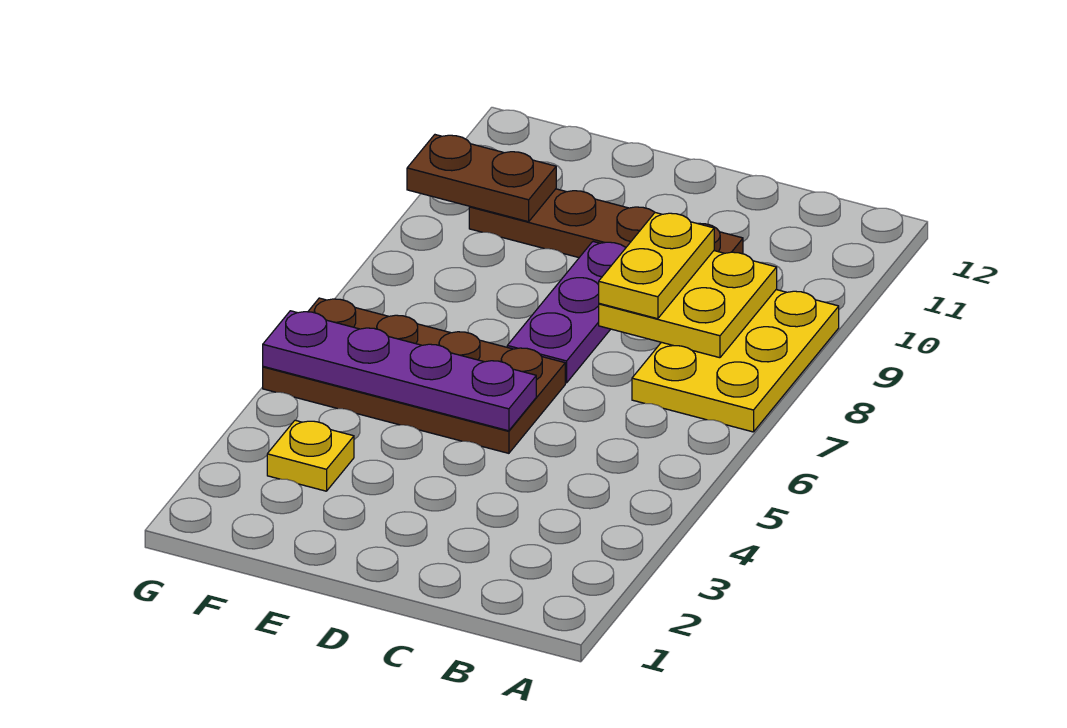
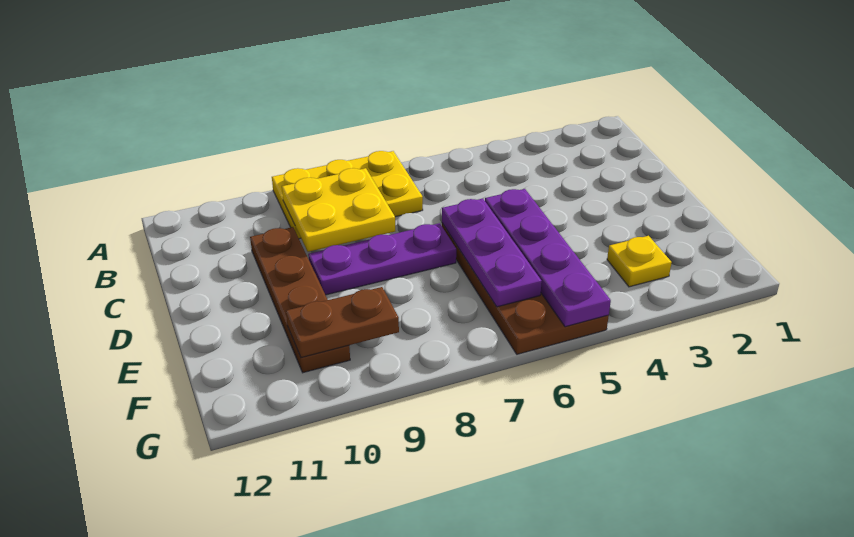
yellow 1x2 plate [599,213,714,319] -> none
none -> purple 1x3 plate [442,198,542,307]
brown 1x2 plate [407,135,556,222] -> brown 1x2 plate turned to [286,287,399,358]

